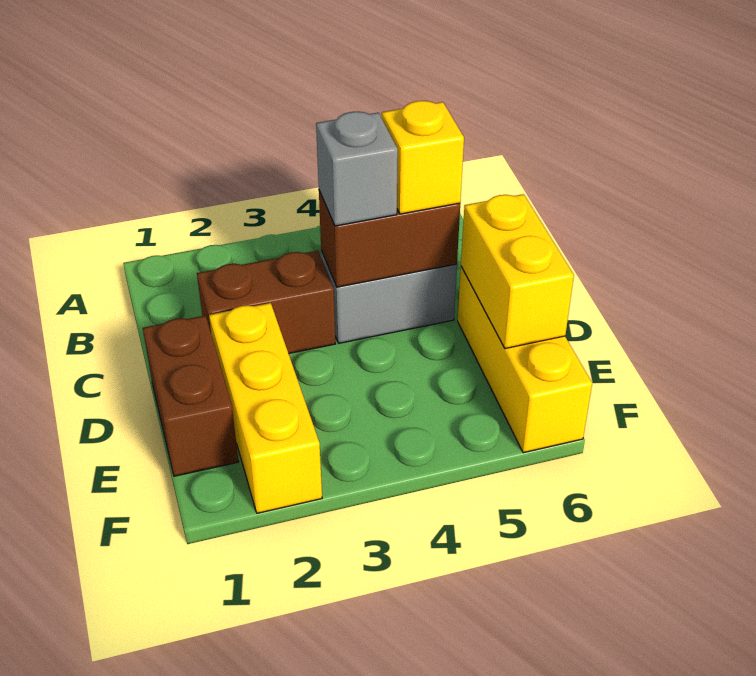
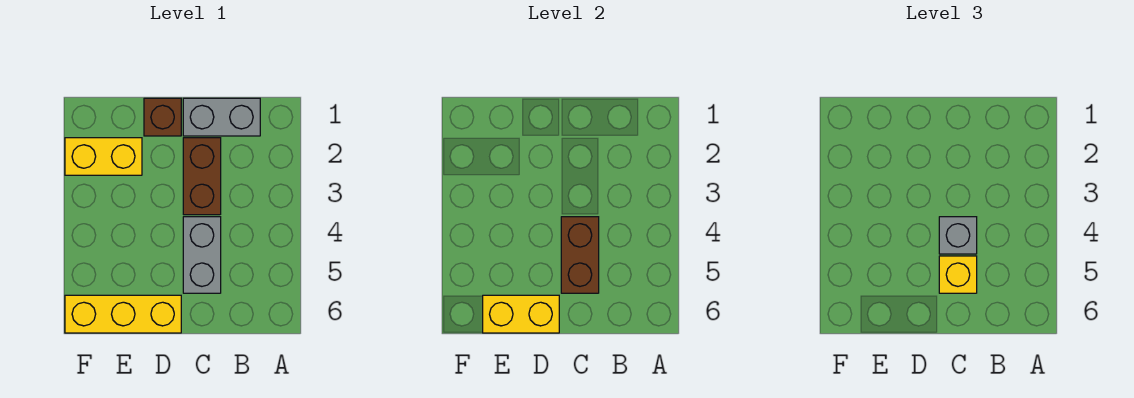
none -> grey 1x2 brick [183,98,260,136]
brown 1x2 brick [143,316,239,476] -> brown 1x1 brick [144,98,181,136]
yellow 1x3 brick [209,303,322,513] -> yellow 1x2 brick [65,138,142,175]

